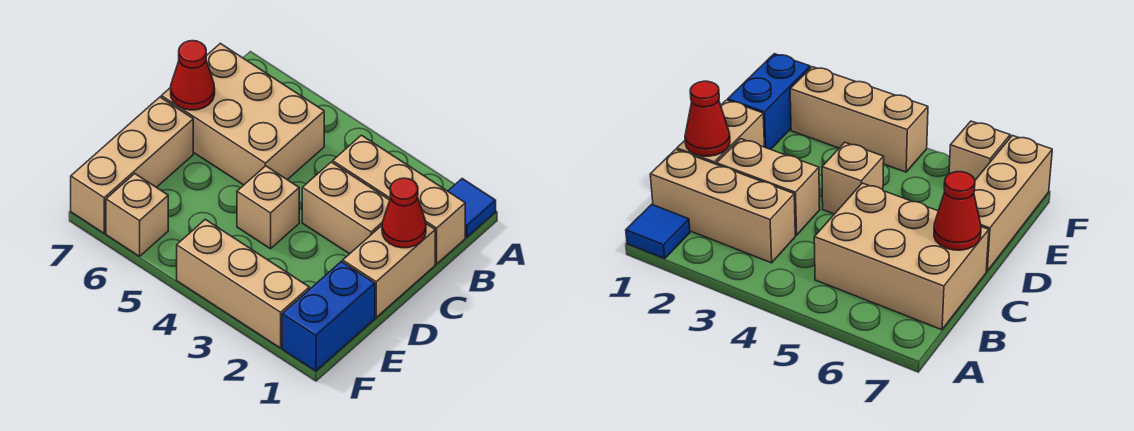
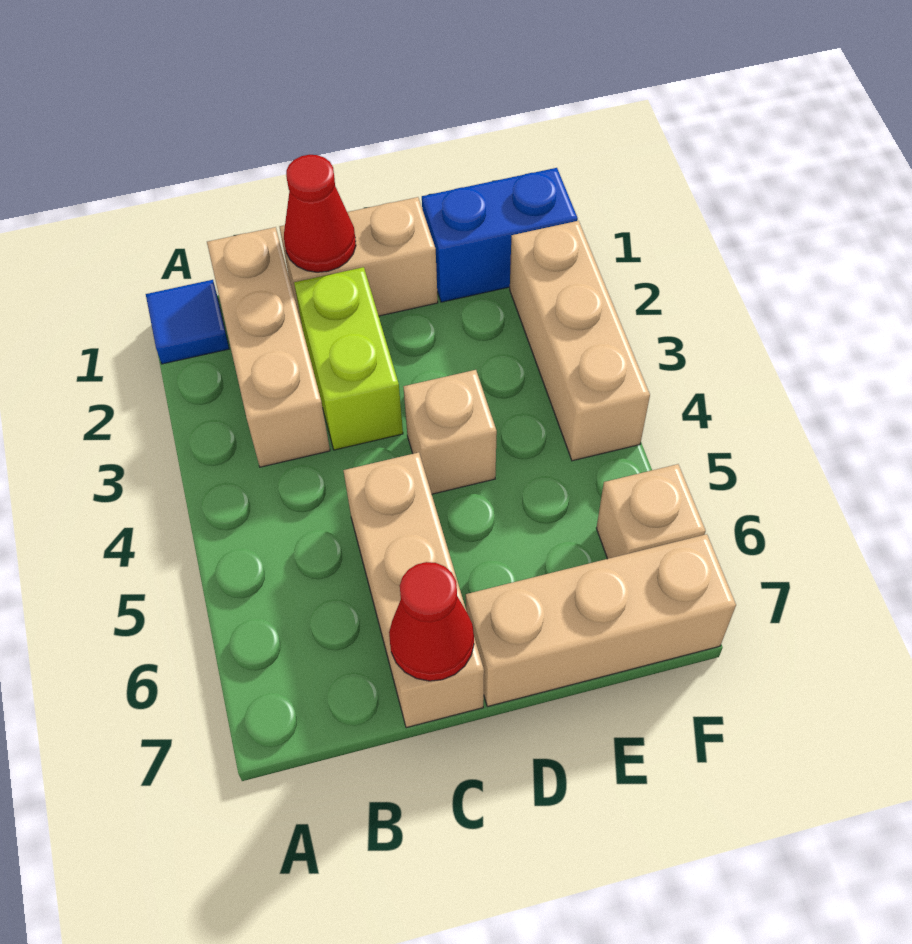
tan 2x3 brick [161,43,324,185] -> tan 1x3 brick [343,452,484,728]
tan 1x2 brick [302,162,390,254] -> lime 1x2 brick [294,267,403,450]

